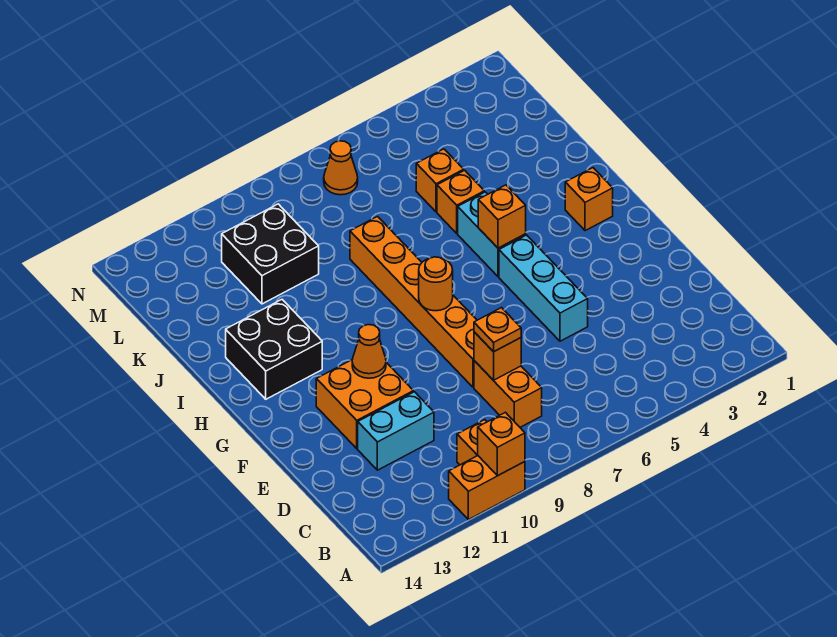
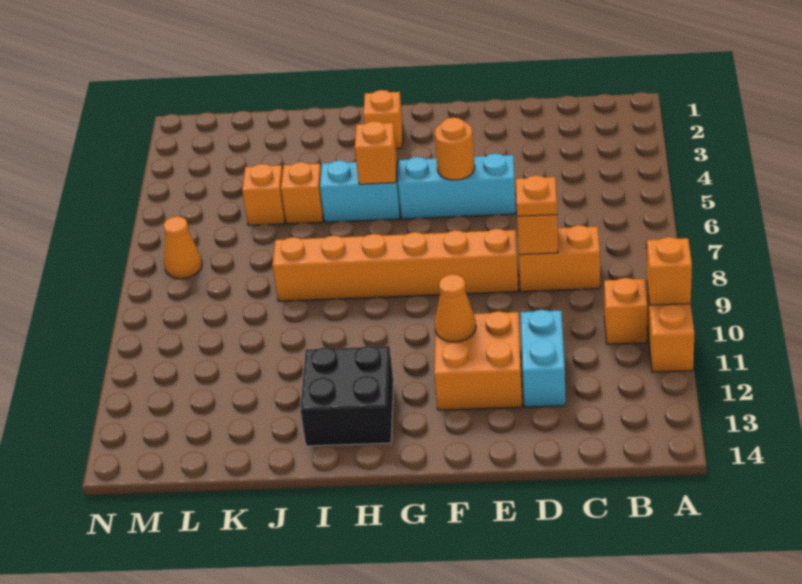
orange 1x1 round brick [419,257,453,311] -> orange 1x1 round brick moved to [435,118,475,180]
black 2x2 brick [222,204,319,304] -> none

